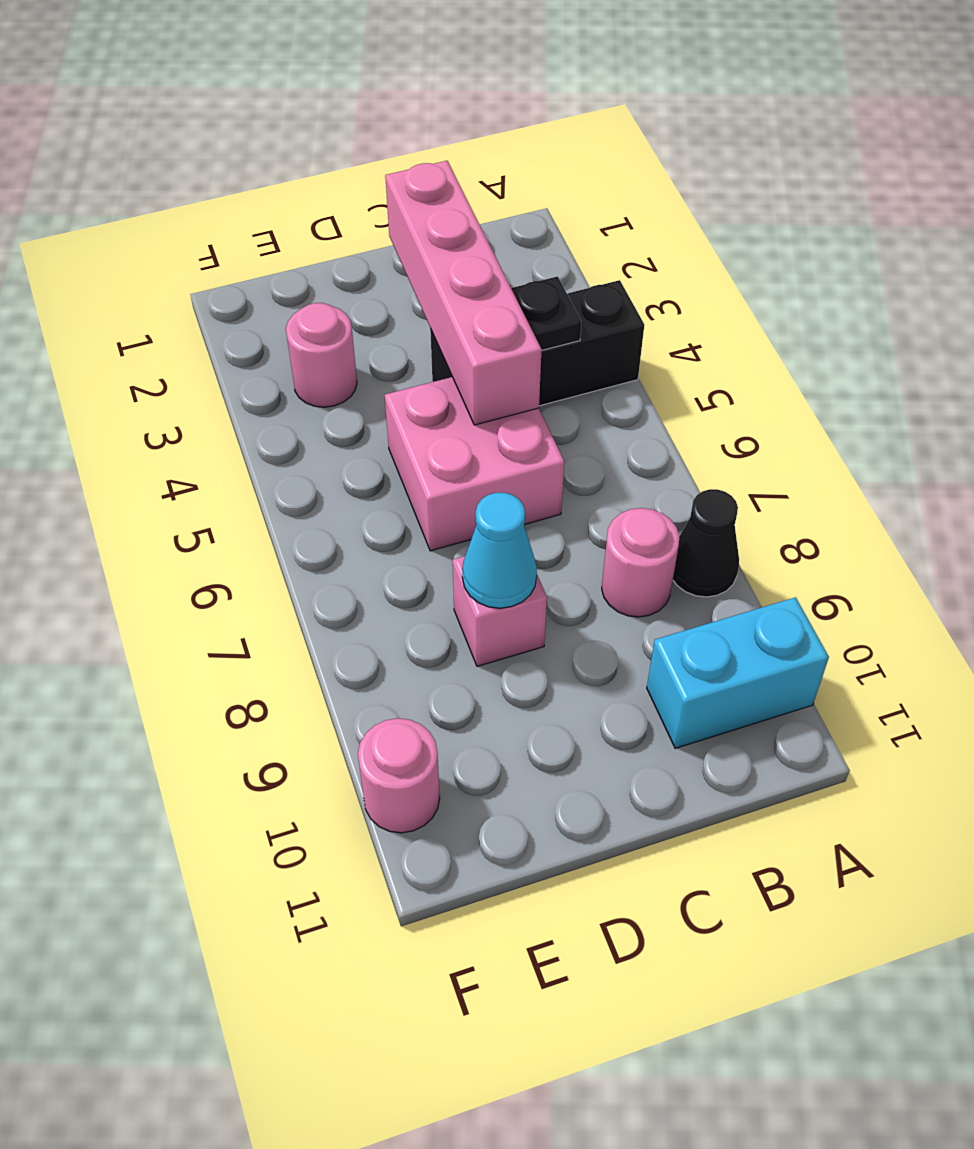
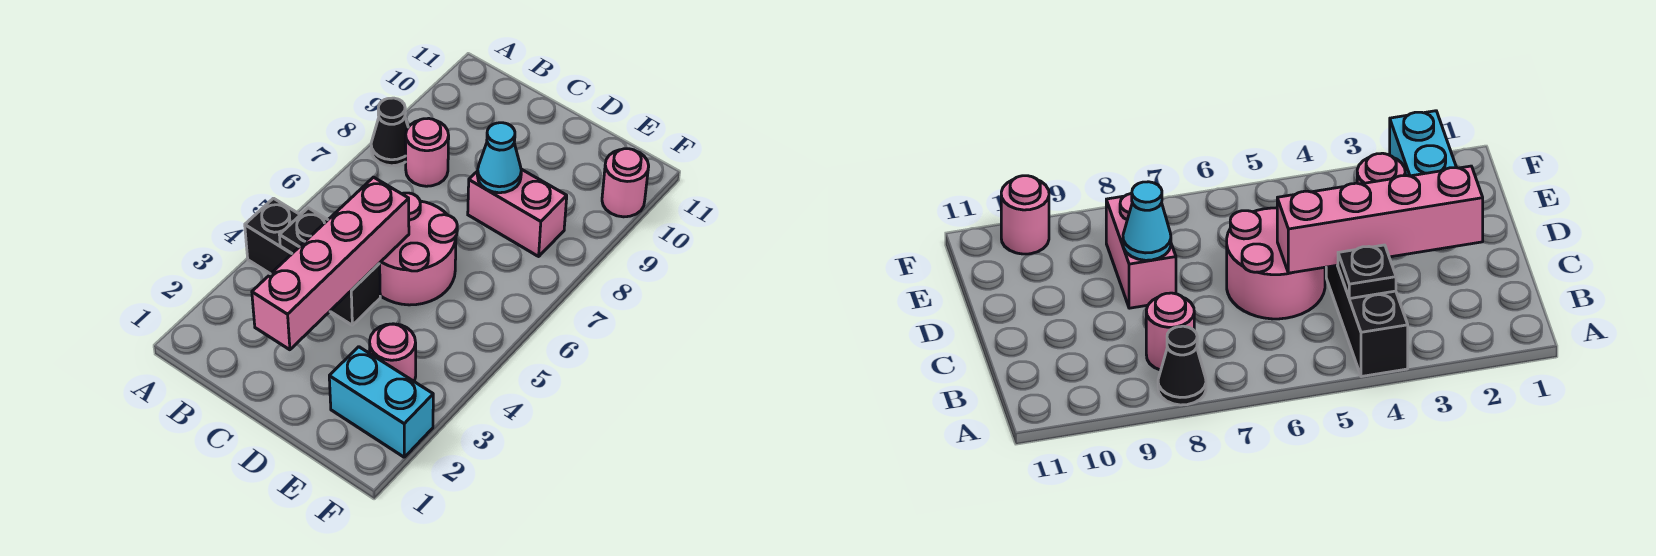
cyan 1x2 brick [647,597,829,748] -> cyan 1x2 brick moved to [329,347,433,457]
pink 2x2 brick [385,377,564,551] -> pink 2x2 round brick [379,193,457,305]
pink 1x1 brick [453,556,547,666] -> pink 1x2 brick [468,169,567,256]

